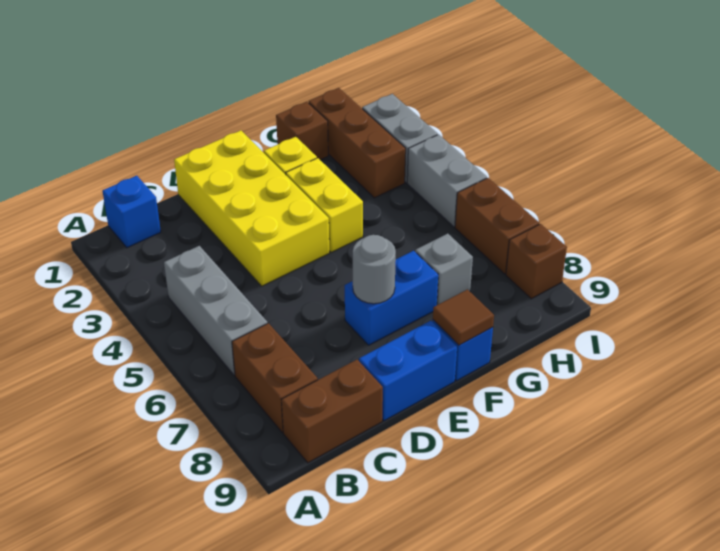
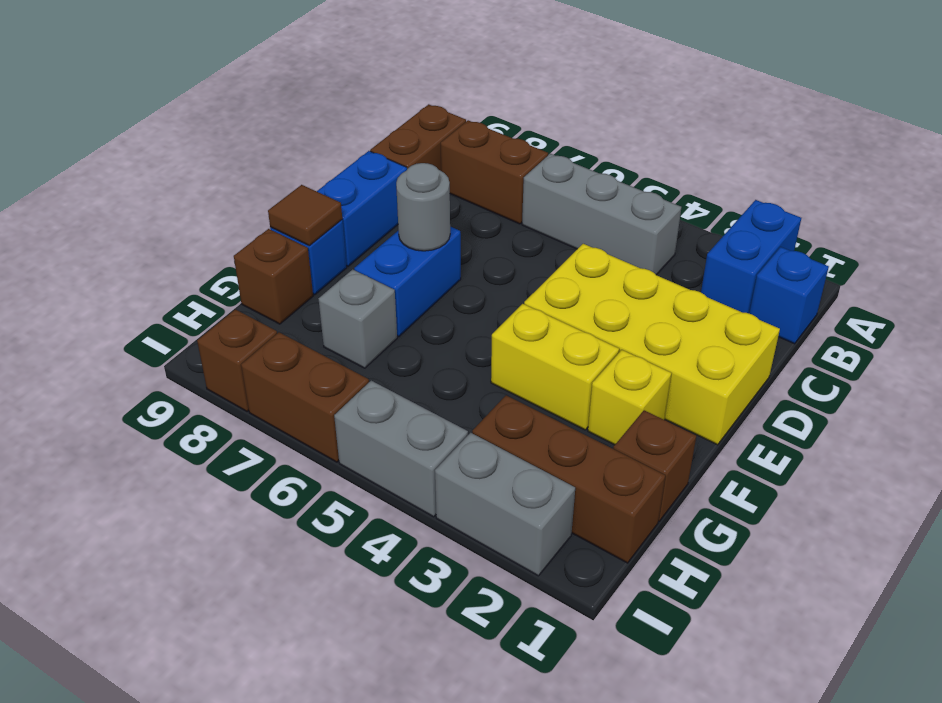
none -> blue 1x2 brick [701,200,801,313]
none -> brown 1x1 brick [234,229,313,324]

